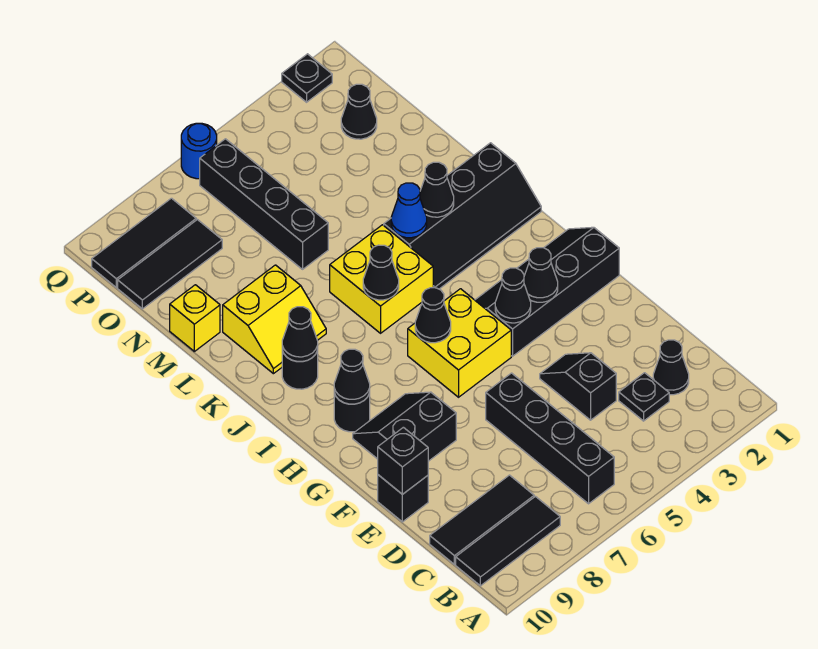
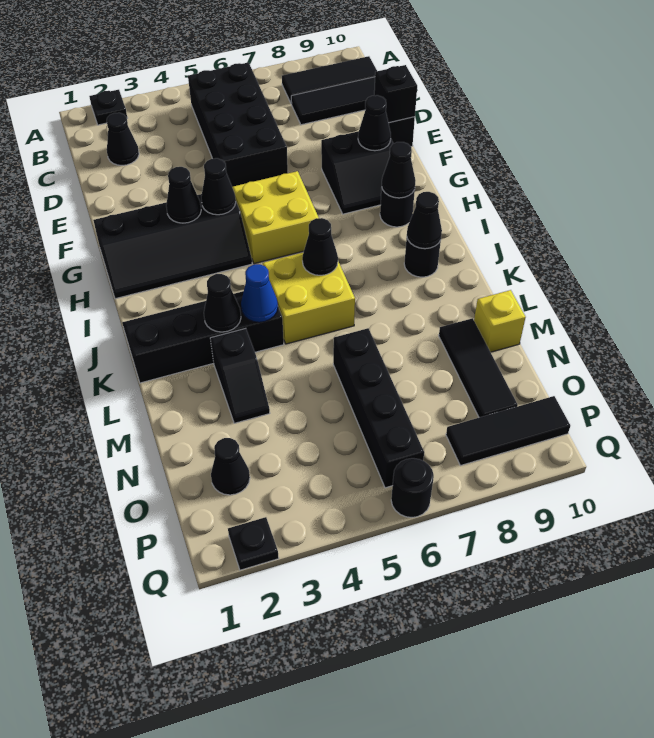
black 1x4 brick [486,373,614,504] -> black 2x4 brick [188,62,288,187]
black 1x1 plate [619,373,669,421] -> black 1x1 plate moved to [89,90,127,125]
black 1x2 slope [540,353,616,420] -> black 1x2 slope moved to [210,328,270,423]
black 1x1 cone [415,288,451,343] -> black 1x1 cone moved to [358,95,391,151]
yellow 2x2 slope [223,265,326,374] -> none
black 1x3 tile [118,220,222,309] -> black 1x3 tile turned to [439,318,518,417]
blue 1x1 round brick [181,123,217,179] -> black 1x1 round brick [391,458,434,518]

